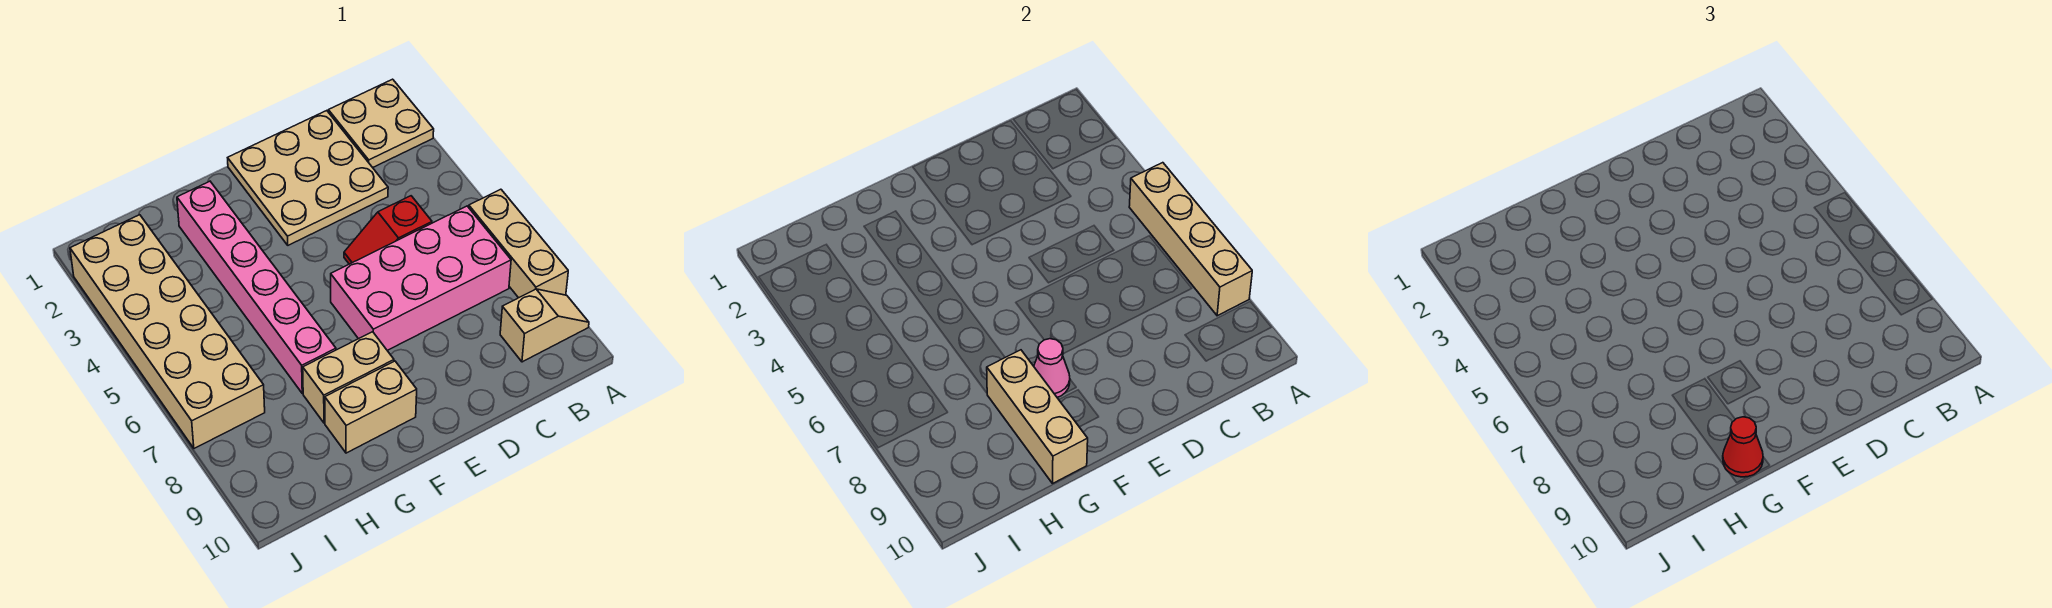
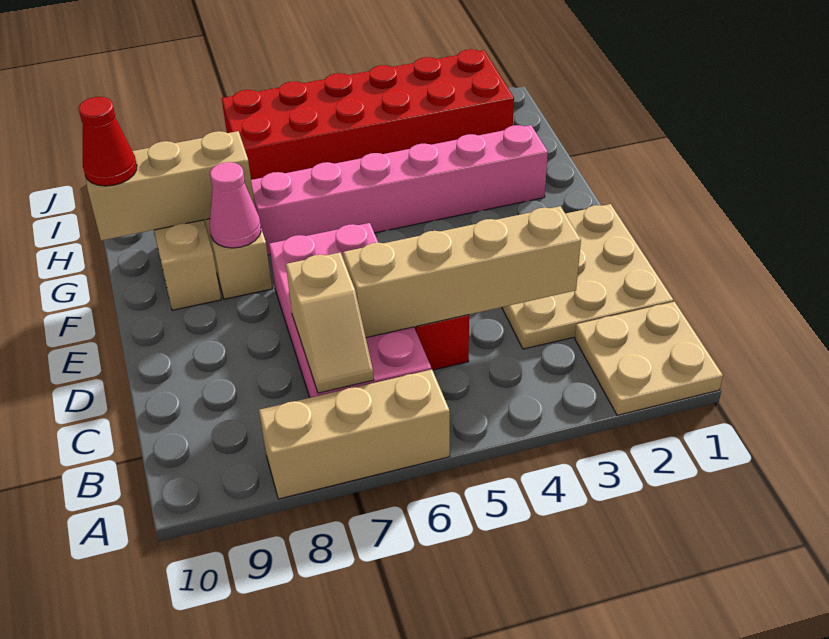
tan 1x4 brick [1129,163,1252,316] -> tan 1x4 brick moved to [343,206,581,338]
tan 1x2 slope [500,289,589,362] -> tan 1x2 slope moved to [286,253,374,393]
tan 2x6 brick [70,215,265,448] -> red 2x6 brick [222,49,514,180]

